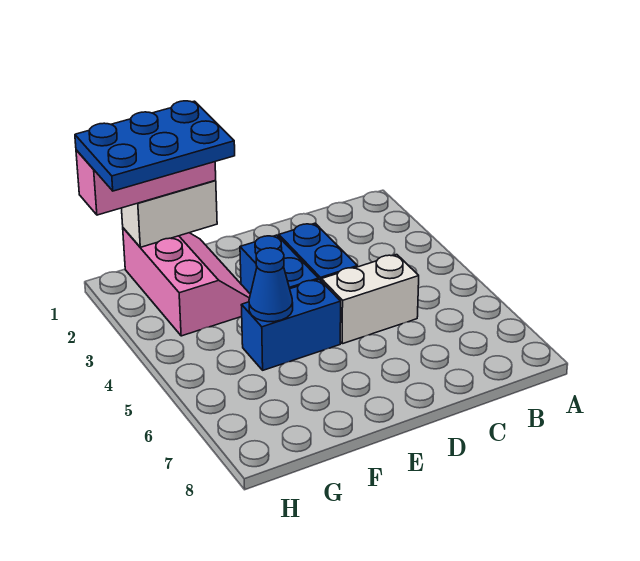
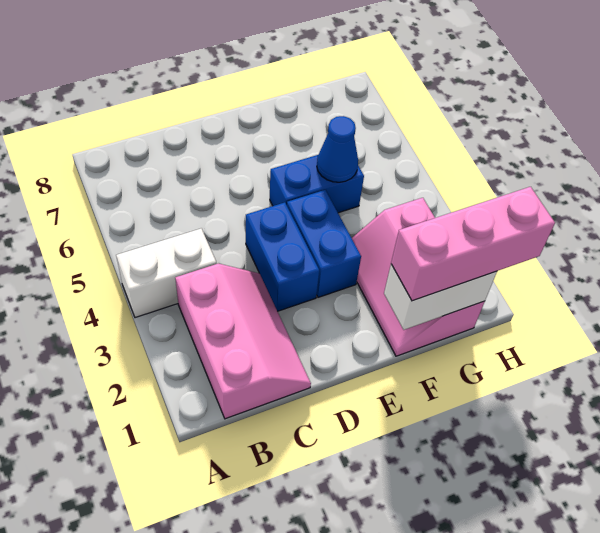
none -> pink 2x3 slope [175,264,311,419]
white 1x2 brick [321,255,419,344] -> white 1x2 brick moved to [116,229,216,318]
blue 2x3 plate [75,101,235,191] -> none

